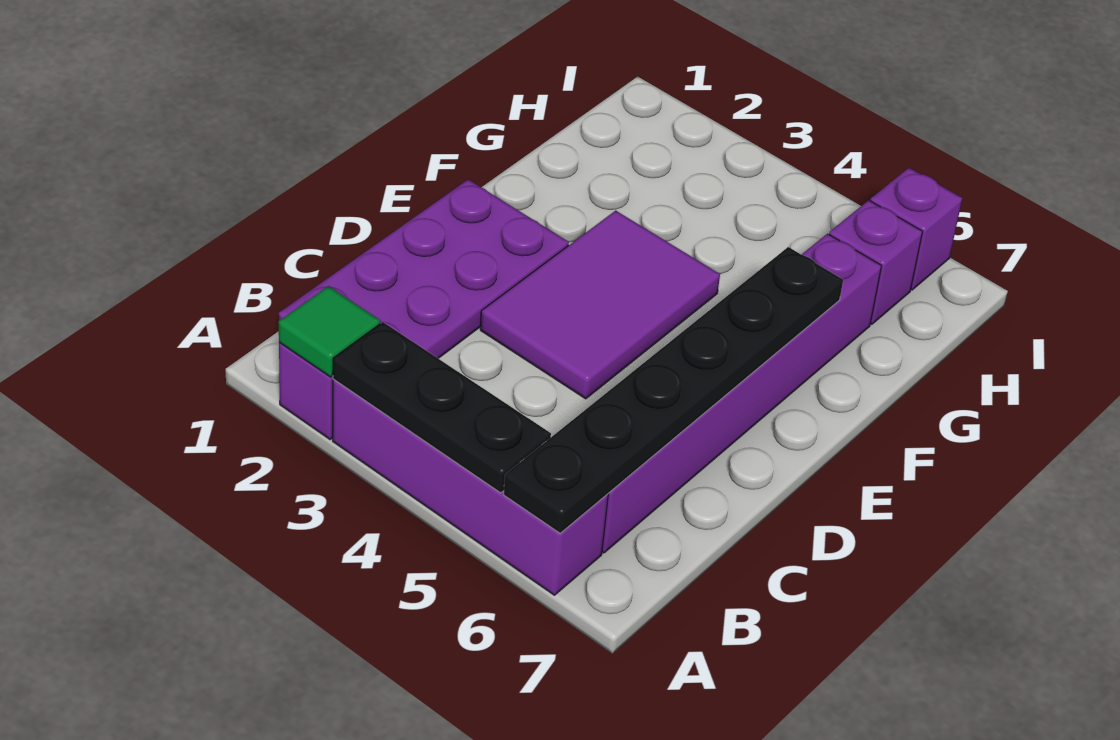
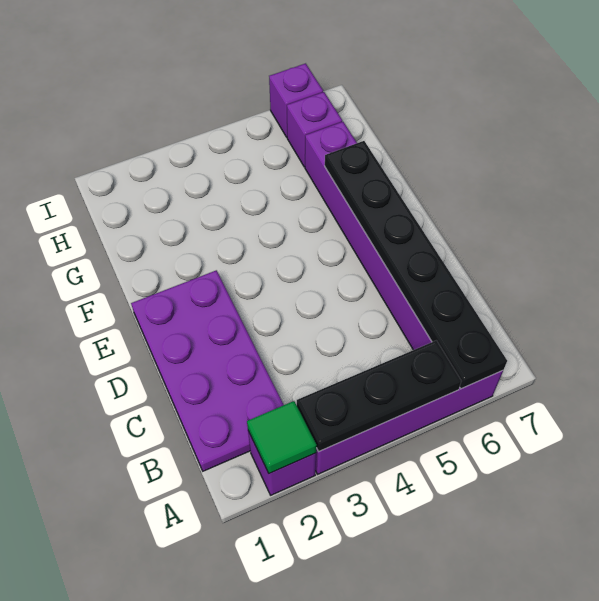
purple 2x3 tile [480,211,720,399] -> none

